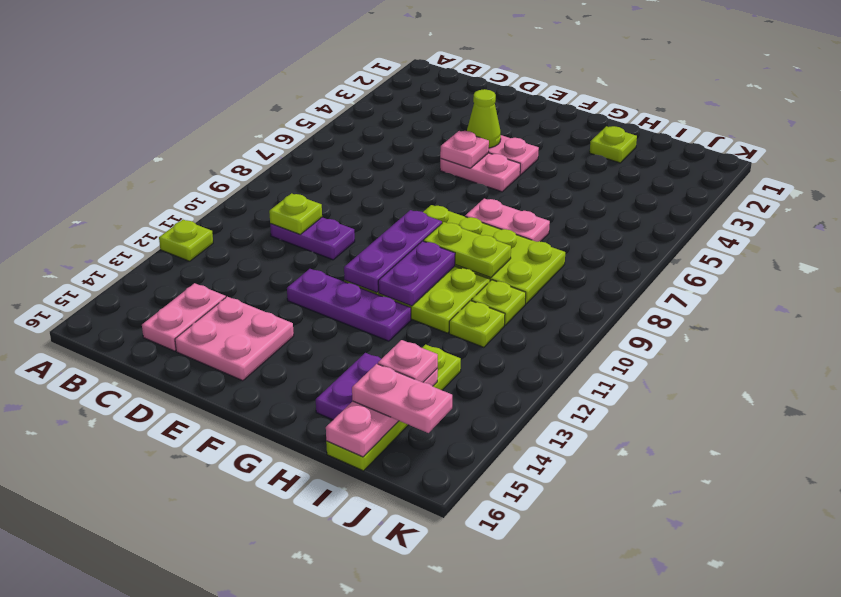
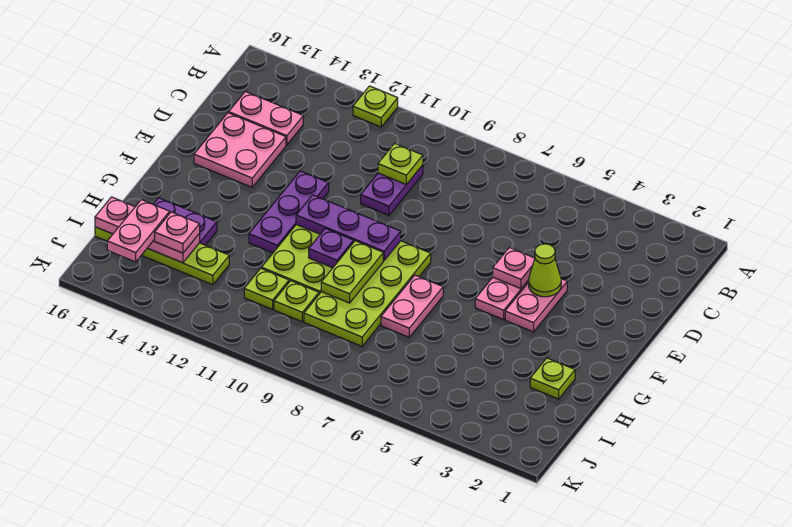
purple 1x2 plate [378,241,455,306] -> purple 1x1 plate [309,228,354,268]

